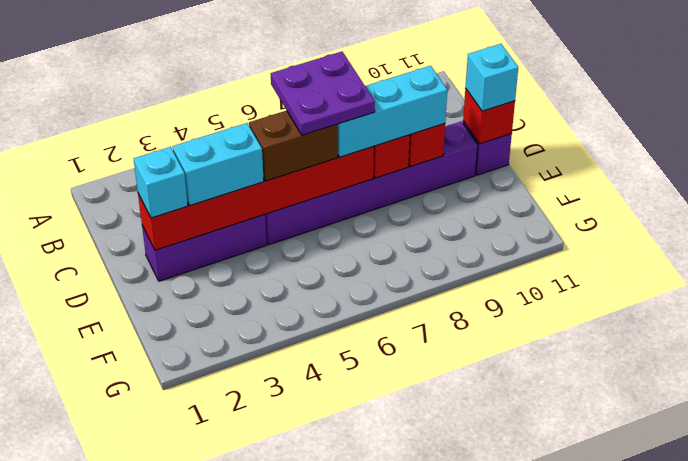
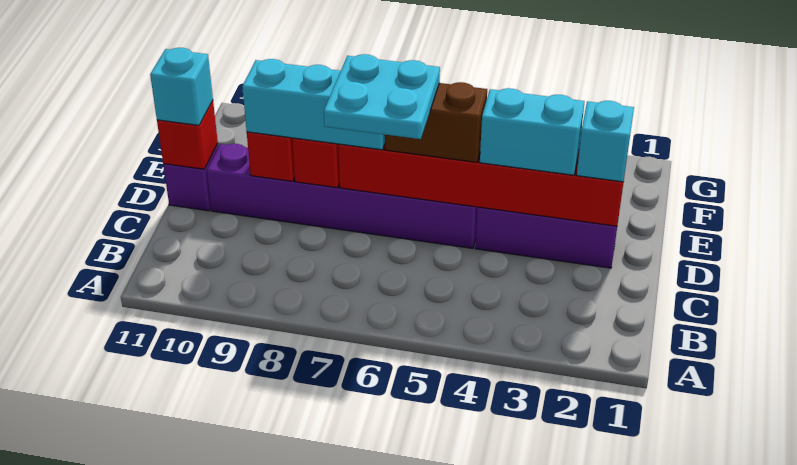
purple 2x2 plate [271,52,375,135] -> cyan 2x2 plate [324,54,440,139]

